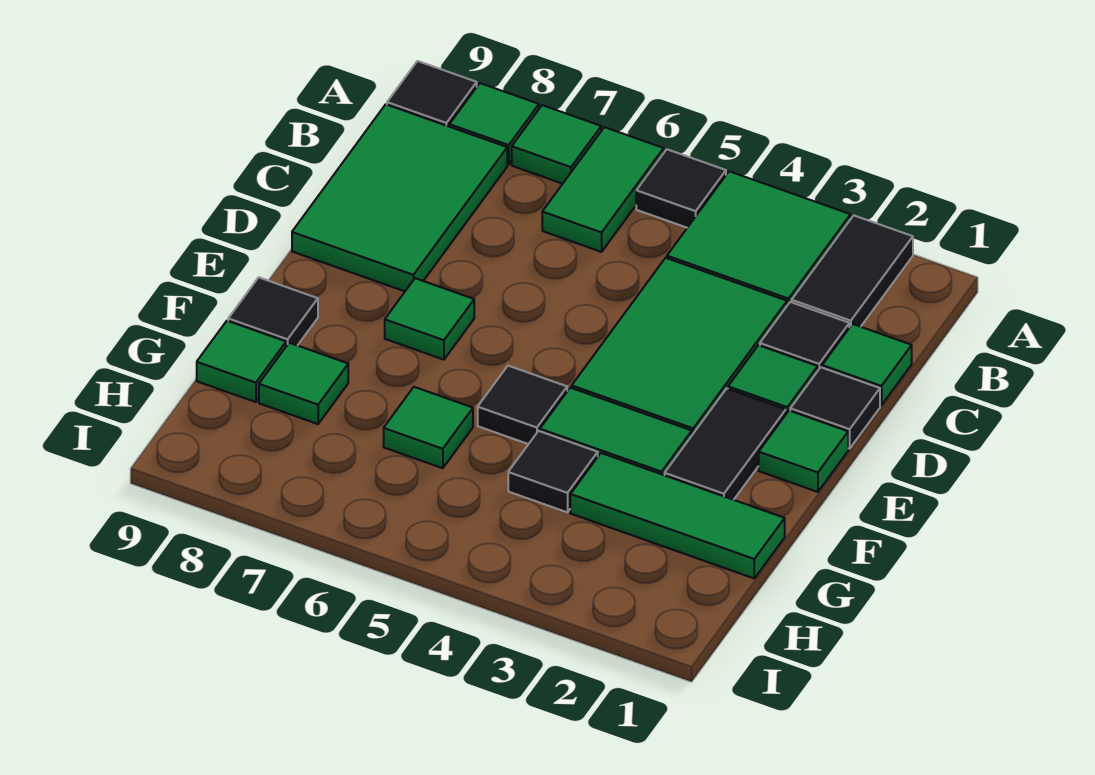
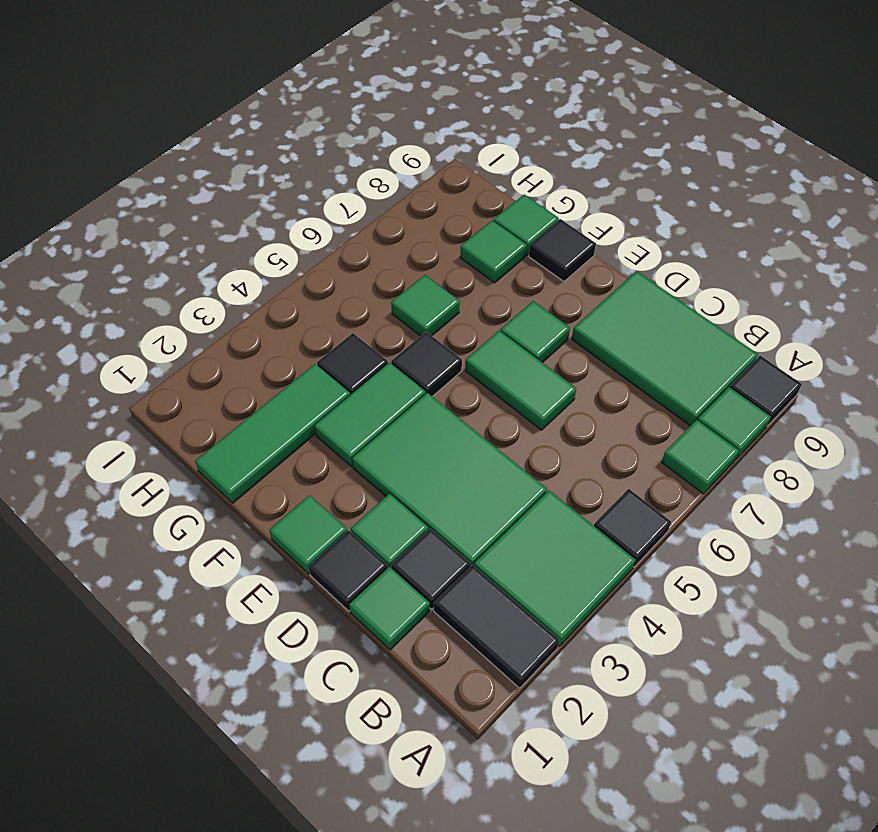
green 1x2 tile [542,127,664,252] -> green 1x2 tile moved to [465,331,576,430]
black 1x2 tile [665,389,786,500] -> none

